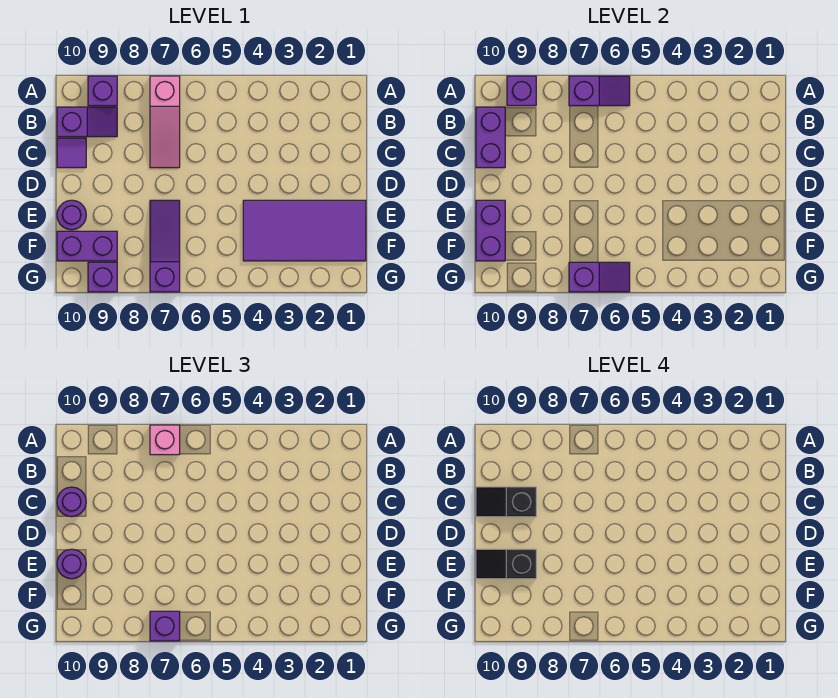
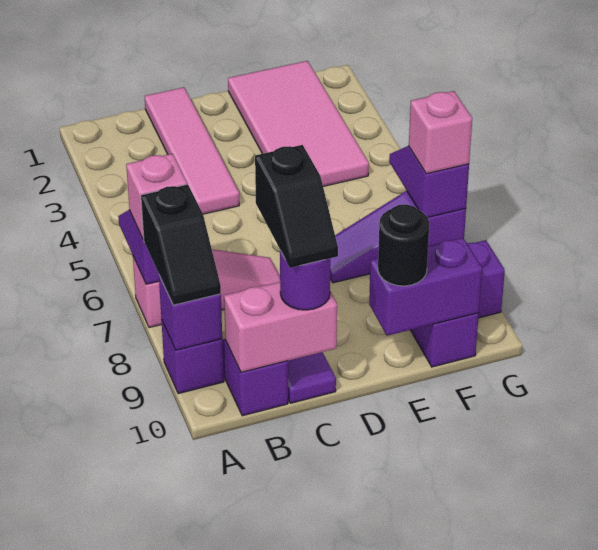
purple 1x2 brick [476,107,505,168] -> pink 1x2 brick [224,282,337,372]
none -> pink 1x4 tile [145,87,239,214]
purple 2x4 tile [243,200,366,261] -> pink 2x4 tile [228,61,369,186]
black 1x2 slope [476,549,536,579] -> black 1x2 slope moved to [141,184,221,305]
purple 1x1 round brick [57,200,86,230] -> none
purple 1x1 round brick [57,549,86,579] -> black 1x1 round brick [378,205,429,286]
purple 1x1 brick [150,611,180,641] -> pink 1x1 brick [409,91,472,174]

